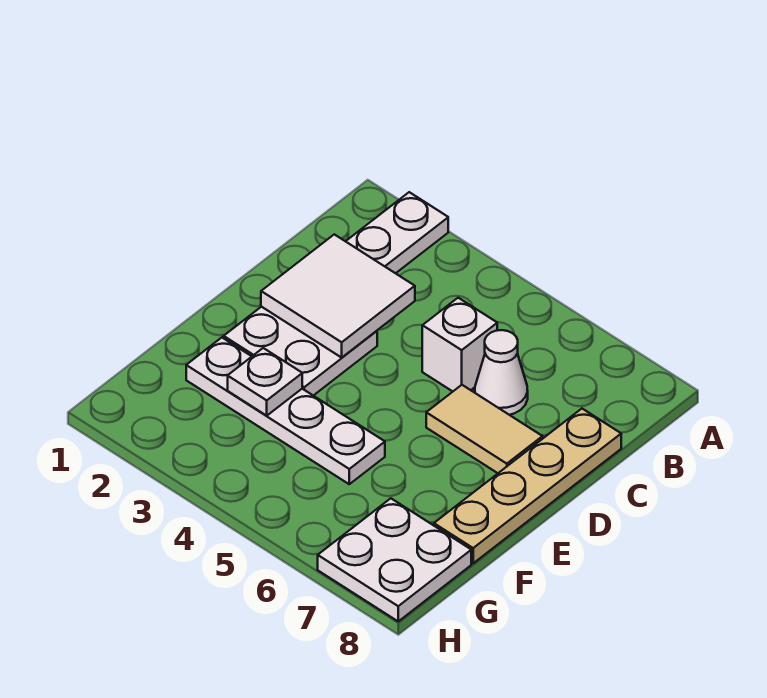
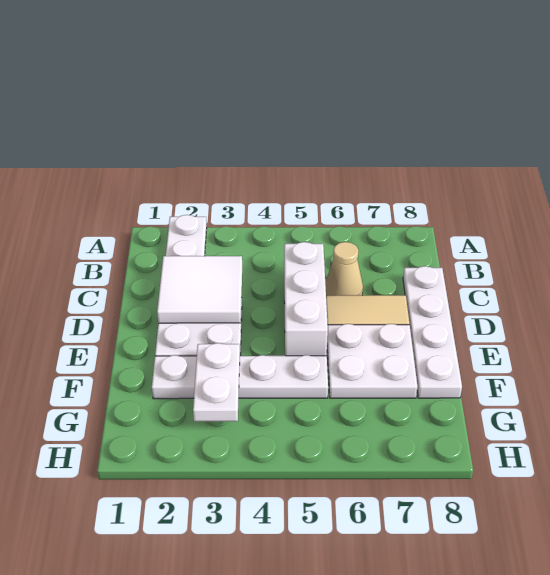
white 1x1 brick [422,298,497,391] -> white 1x3 brick [284,242,328,356]
white 1x1 cone [475,330,528,415] -> tan 1x1 cone [325,242,363,296]
tan 1x4 plate [434,409,621,563] -> white 1x4 plate [403,266,462,398]
white 1x1 plate [228,348,302,416] -> white 1x2 plate [193,343,240,421]
white 2x2 plate [318,498,471,621] -> white 2x2 plate moved to [327,324,417,398]

